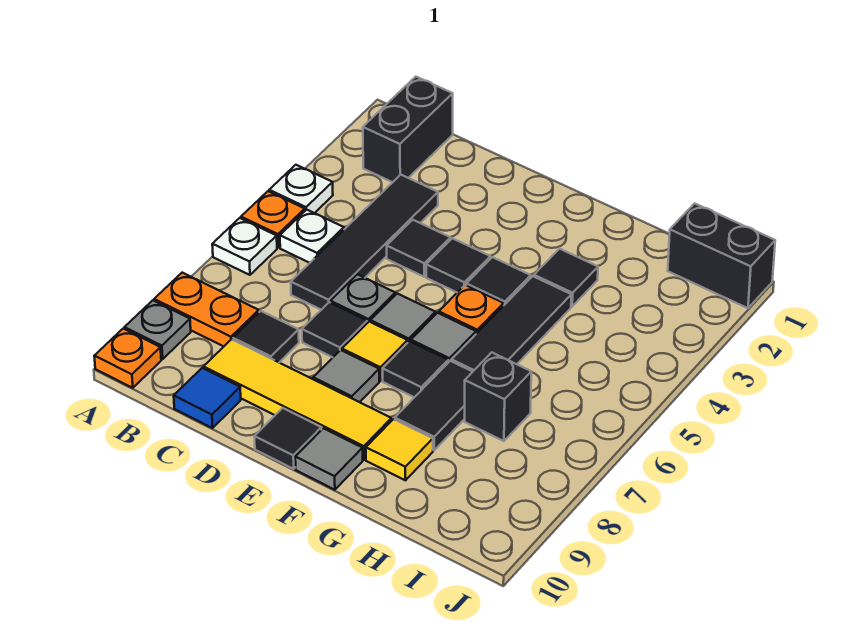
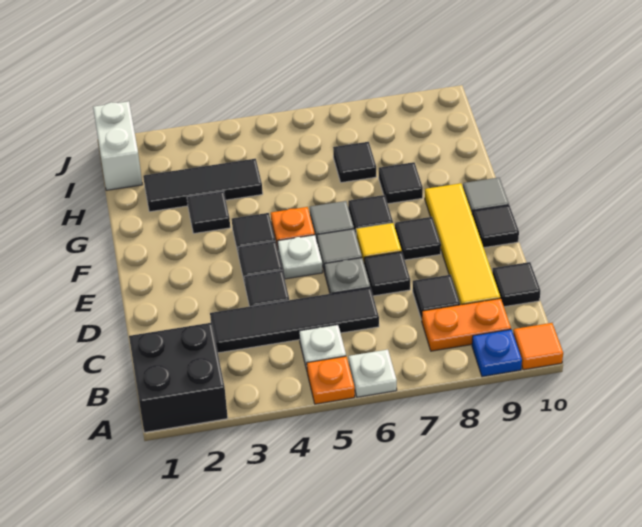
white 1x1 plate [269,165,333,213] -> white 1x1 plate moved to [278,235,323,279]
orange 1x2 plate [154,273,259,346] -> orange 1x2 plate turned to [422,298,511,351]
grey 1x1 plate [124,300,191,359] -> blue 1x1 plate [472,330,522,377]
orange 1x1 plate [94,329,161,388] -> orange 1x1 tile [513,323,563,370]
black 1x2 brick [363,77,453,182] -> black 2x2 brick [129,323,228,432]
blue 1x1 tile [174,368,241,428] -> black 1x1 tile [492,262,540,307]
grey 1x1 tile [313,350,379,402] -> black 1x1 tile [395,217,441,260]
black 1x3 tile [452,276,571,372] -> black 1x3 tile moved to [143,159,263,212]
black 1x2 tile [395,361,472,450] -> black 1x1 tile [379,162,423,204]
yellow 1x1 tile [366,419,433,480] -> none
black 1x1 brick [465,352,531,441] -> black 1x1 tile [333,142,376,183]
black 1x2 brick [668,203,775,308] -> white 1x2 brick [93,101,142,190]

